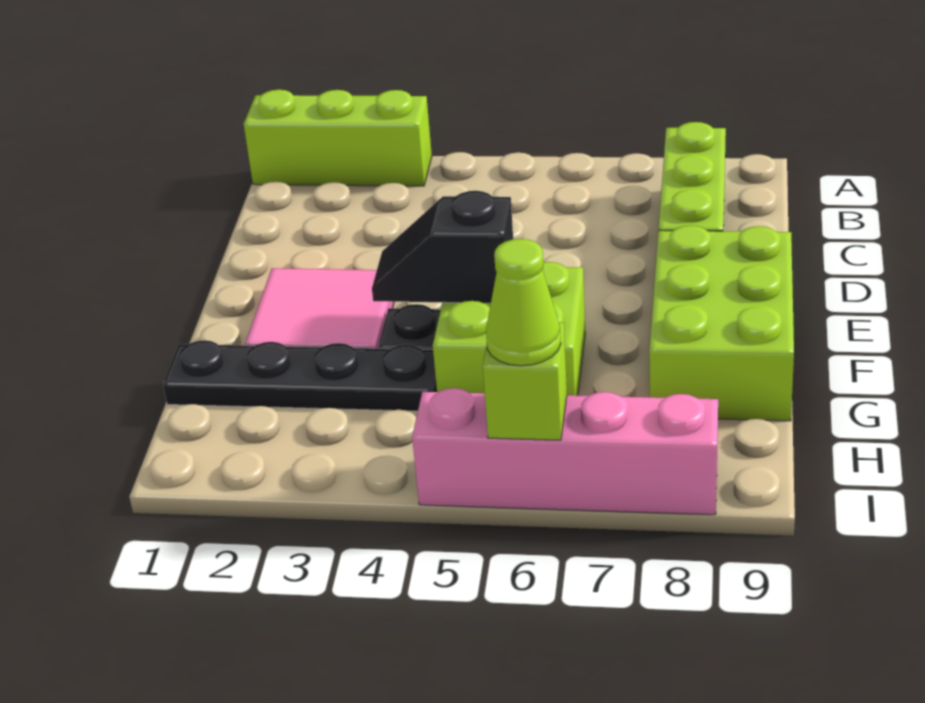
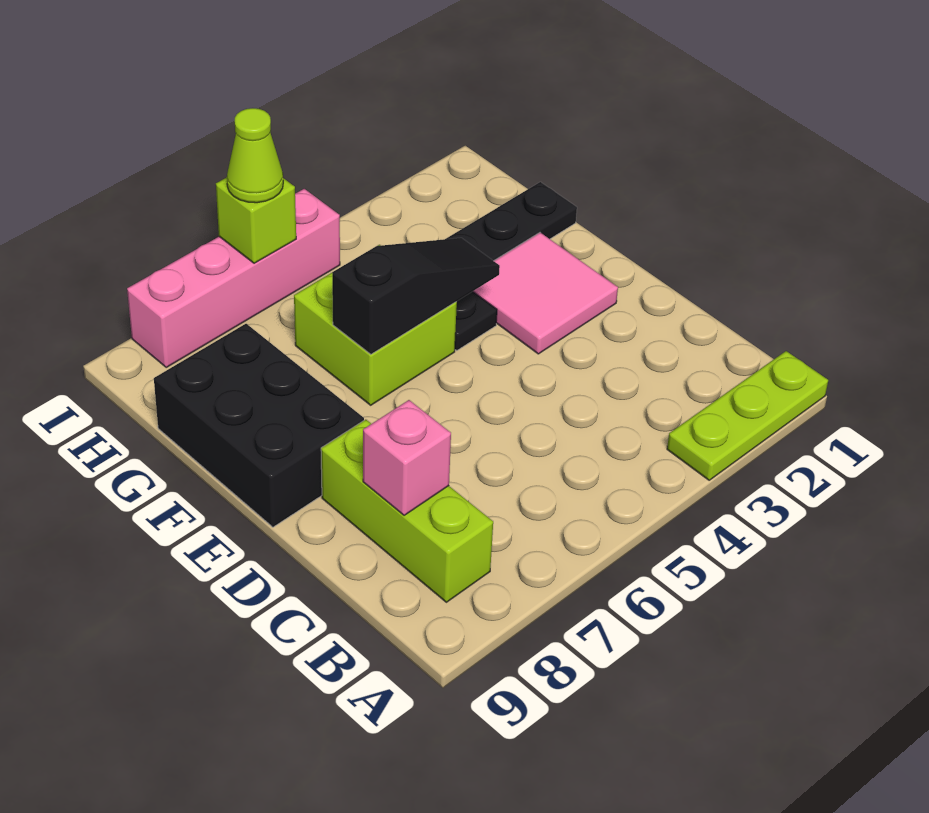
lime 1x3 brick [244,90,432,186] -> lime 1x3 plate [667,351,828,480]
none -> pink 1x1 brick [363,400,451,515]
lime 2x3 brick [649,225,794,421] -> black 2x3 brick [154,324,364,527]
black 1x2 slope [372,191,513,303] -> black 1x3 slope [332,238,500,354]

